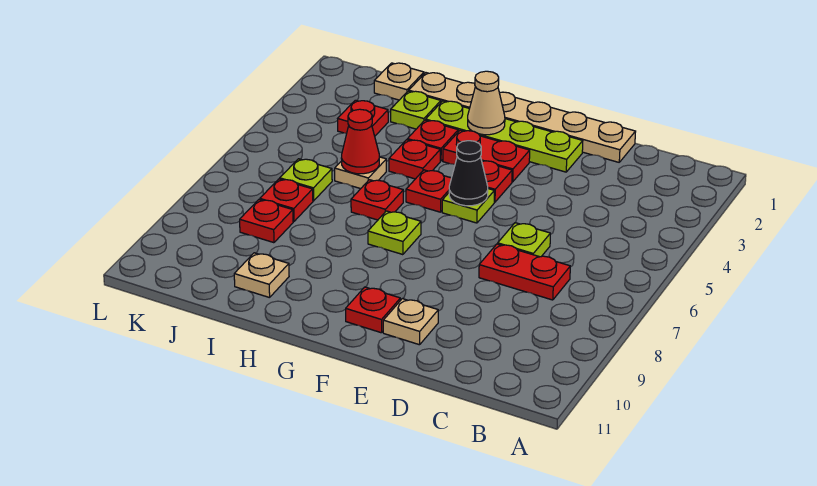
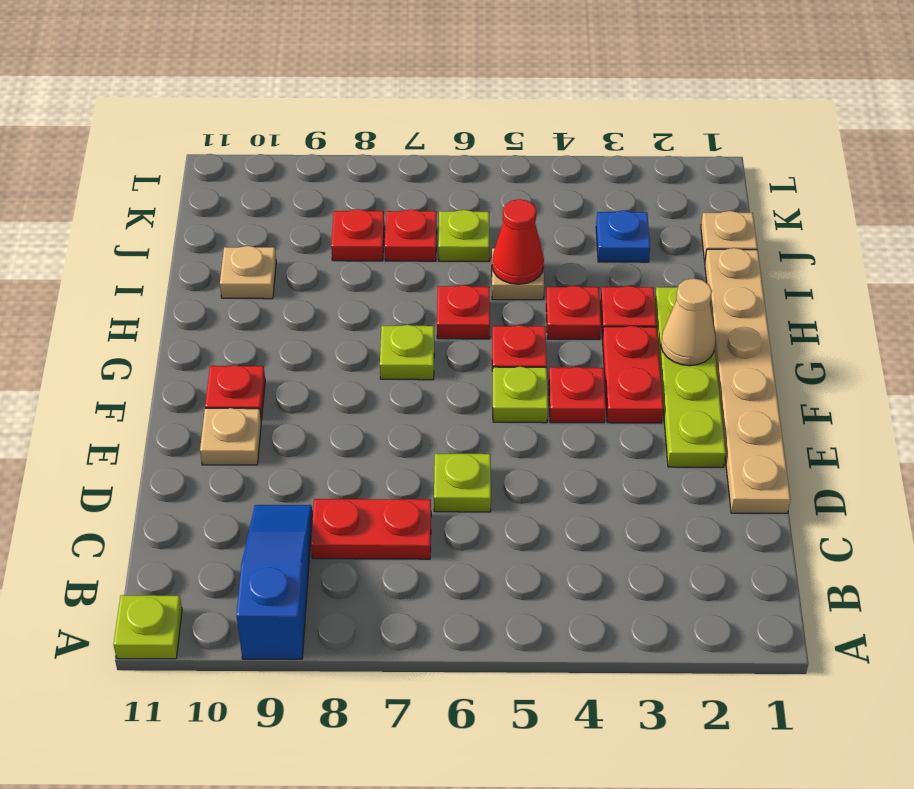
none -> blue 1x3 slope [236,505,312,659]
red 1x2 plate [479,244,570,300] -> red 1x2 plate turned to [311,499,431,559]
black 1x1 cone [449,141,488,206] -> none
lime 1x1 plate [391,91,441,129] -> lime 1x1 plate moved to [114,595,182,659]
red 1x1 plate [338,100,388,136] -> blue 1x1 plate [596,210,650,262]

